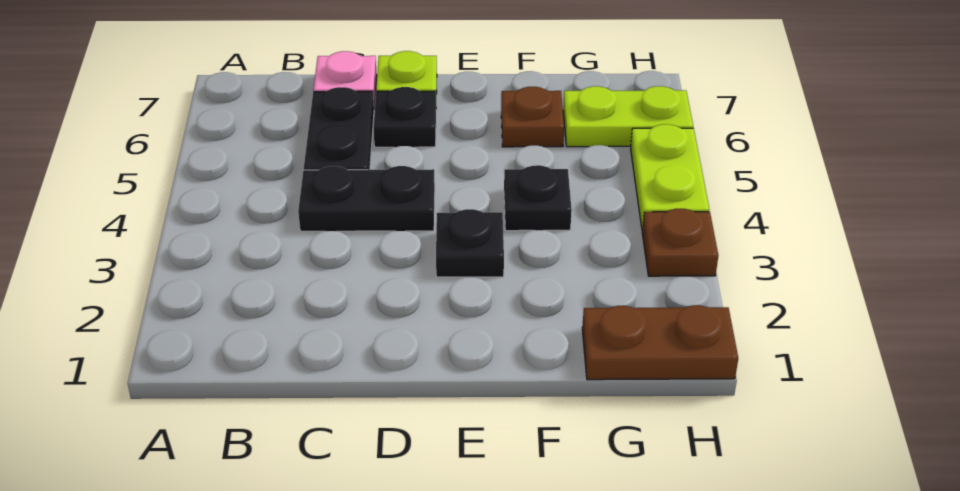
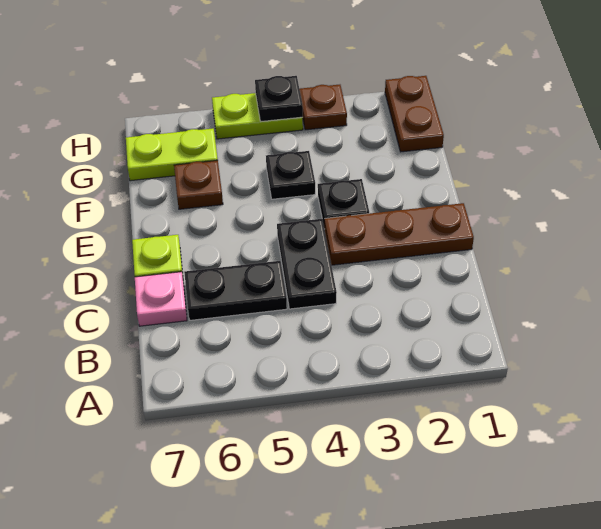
none -> brown 1x3 plate [325,203,474,265]
black 1x1 plate [373,87,436,147] -> black 1x1 plate moved to [255,76,303,121]
lime 1x2 plate [563,86,693,147] -> lime 1x2 plate turned to [126,128,218,181]

